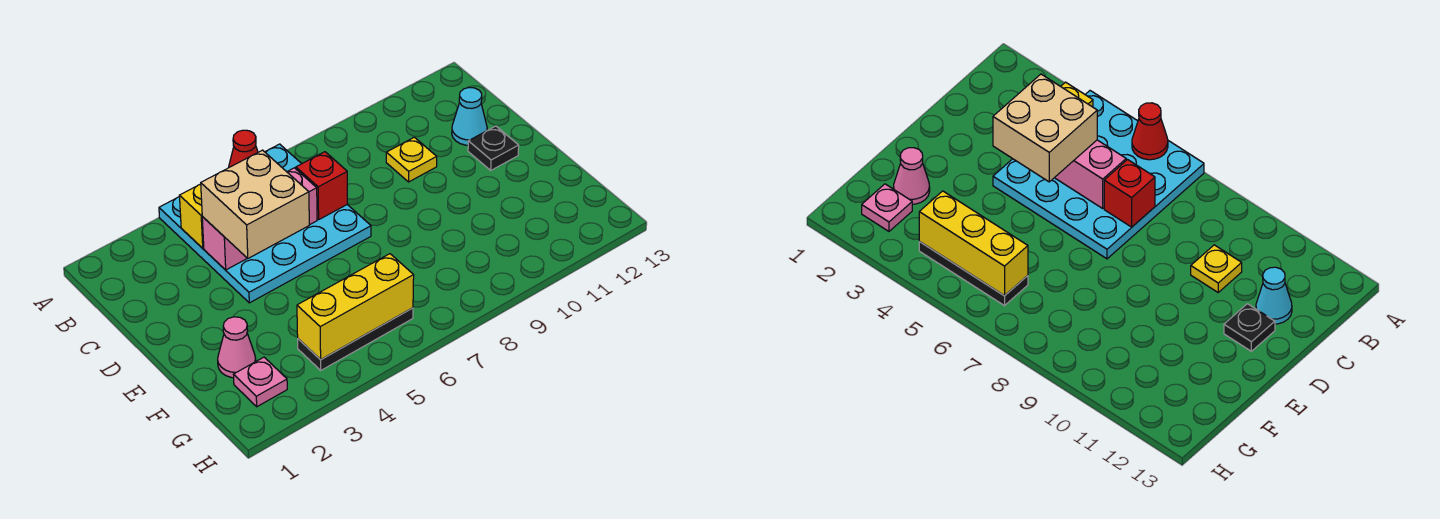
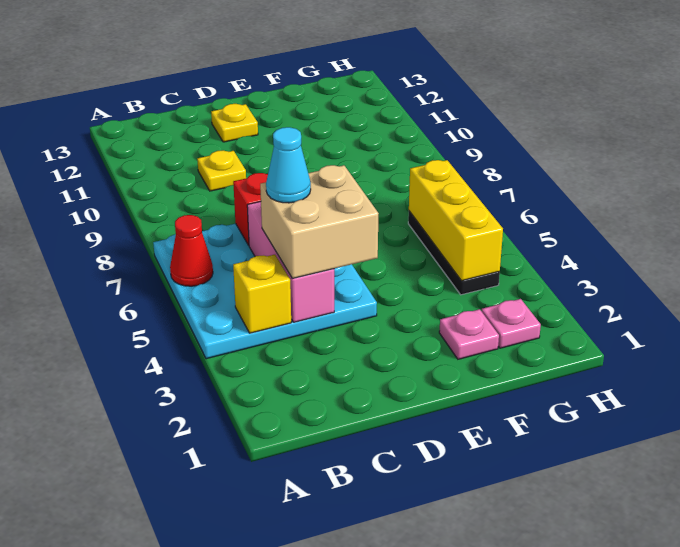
cyan 1x1 cone [452,88,487,145] -> cyan 1x1 cone moved to [266,127,311,203]
black 1x1 plate [468,126,519,170] -> yellow 1x1 plate [211,104,258,142]
pink 1x1 cone [218,317,256,378] -> pink 1x1 plate [439,309,499,359]

